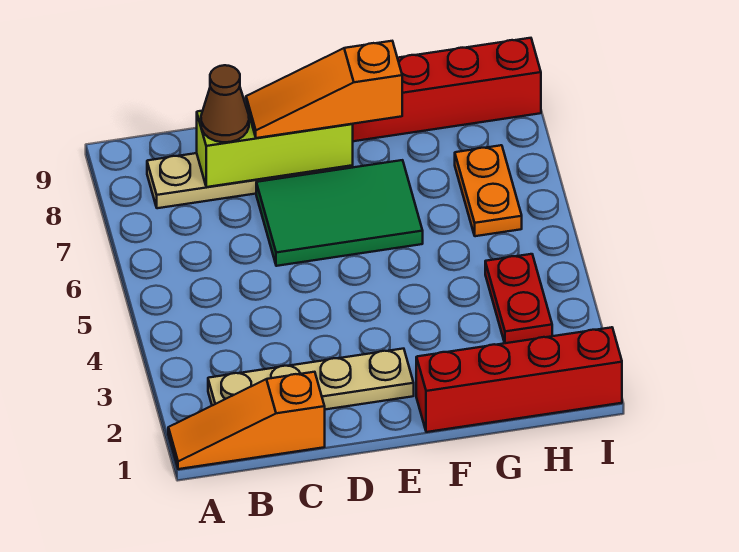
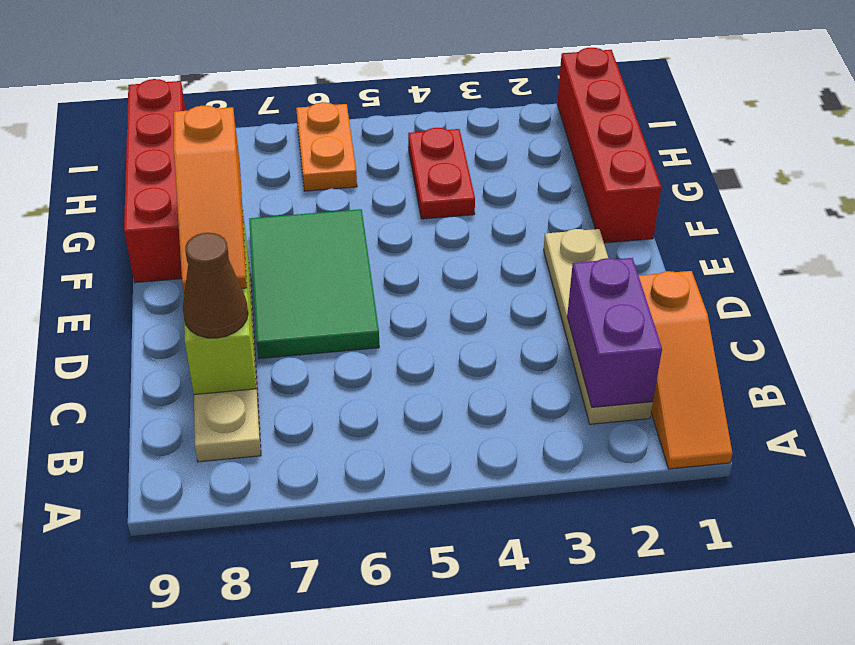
none -> purple 1x2 brick [567,258,662,407]
red 1x2 plate [485,254,552,343] -> red 1x2 plate turned to [408,128,475,219]
orange 1x2 plate [455,145,522,236] -> orange 1x2 plate turned to [296,102,357,191]

